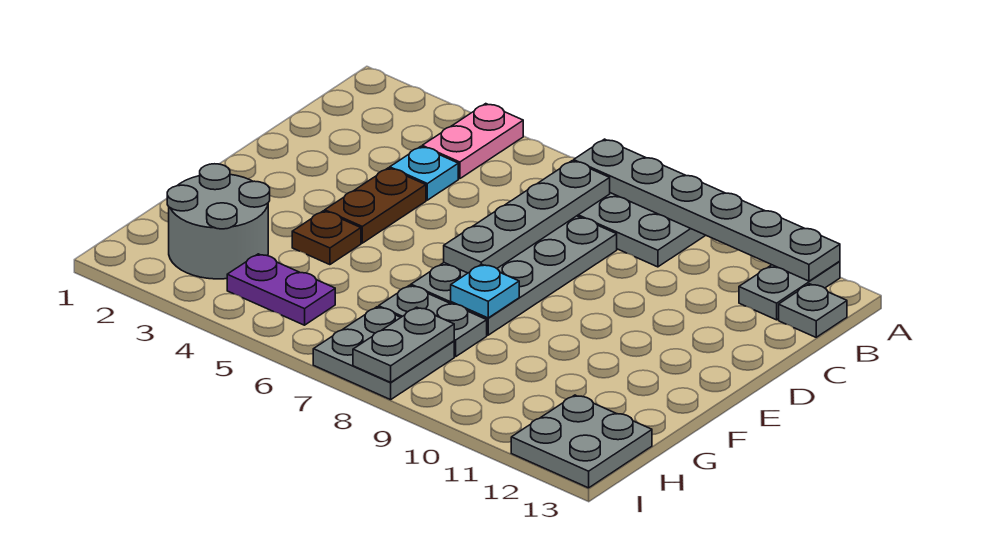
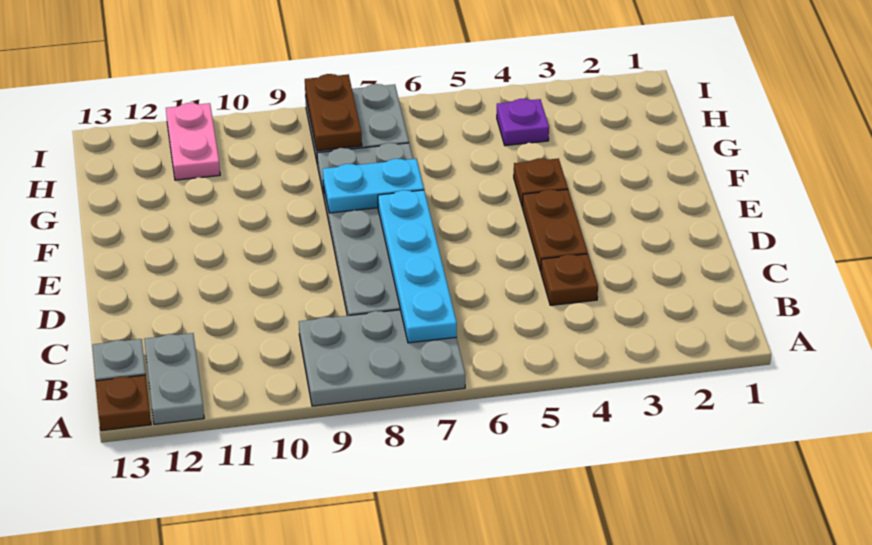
pink 1x2 plate [422,104,523,179] -> pink 1x2 plate moved to [166,103,220,180]
grey 1x6 plate [574,139,840,281] -> none
none -> brown 1x1 plate [96,375,151,431]
grey 1x4 plate [444,161,610,273] -> cyan 1x4 plate [378,190,457,343]
cyan 1x1 plate [390,147,458,200] -> brown 1x1 plate [541,254,598,305]
cyan 1x1 plate [451,264,519,318] -> cyan 1x2 plate [323,159,424,213]
grey 2x2 round brick [167,164,270,279] -> none
purple 1x2 plate [227,254,335,325] -> purple 1x1 plate [497,99,549,146]
grey 1x2 plate [353,307,454,382] -> brown 1x2 plate [305,74,362,151]
grey 2x2 plate [511,395,652,488] -> none

